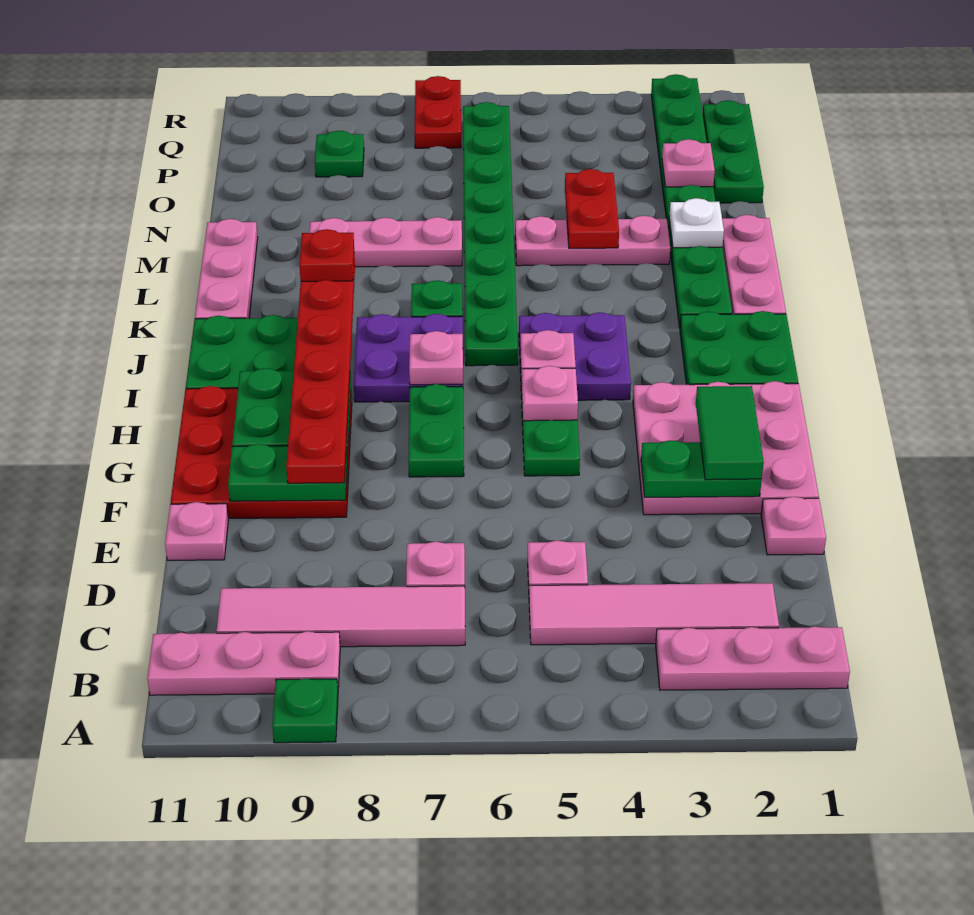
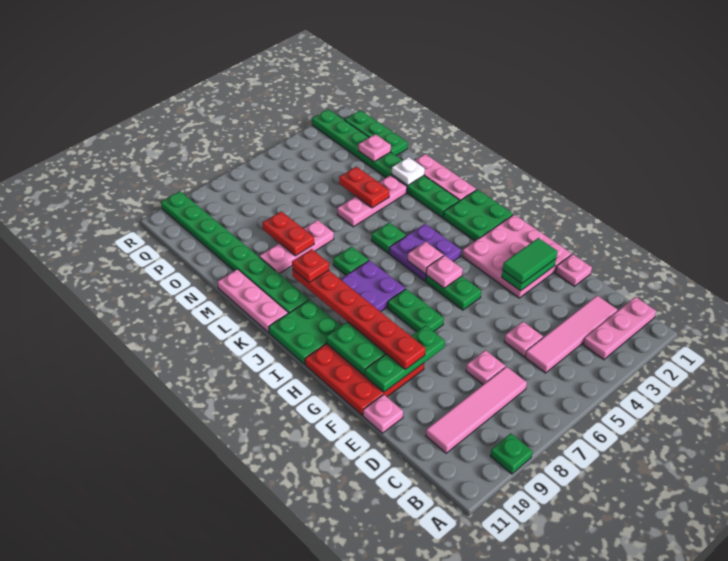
pink 1x3 plate [147,631,340,695] -> none
green 1x2 tile [696,386,764,480] -> green 1x2 tile turned to [503,238,558,284]
green 1x2 plate [228,444,347,501] -> green 1x3 plate [365,326,445,392]
pink 1x1 plate [409,331,463,385] -> none
green 1x8 plate [463,102,518,366] -> green 1x8 plate moved to [161,191,309,313]
green 1x1 plate [315,131,364,177] -> green 1x1 plate moved to [371,223,406,253]
red 1x2 plate [415,76,461,148] -> red 1x2 plate moved to [263,211,314,256]

